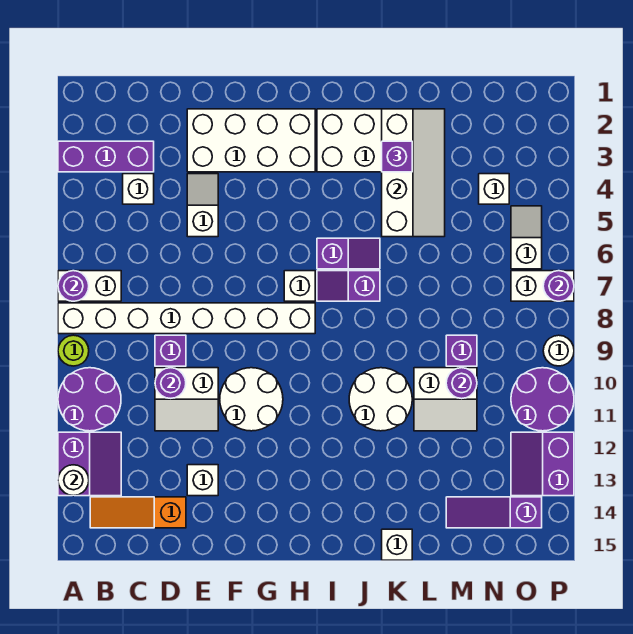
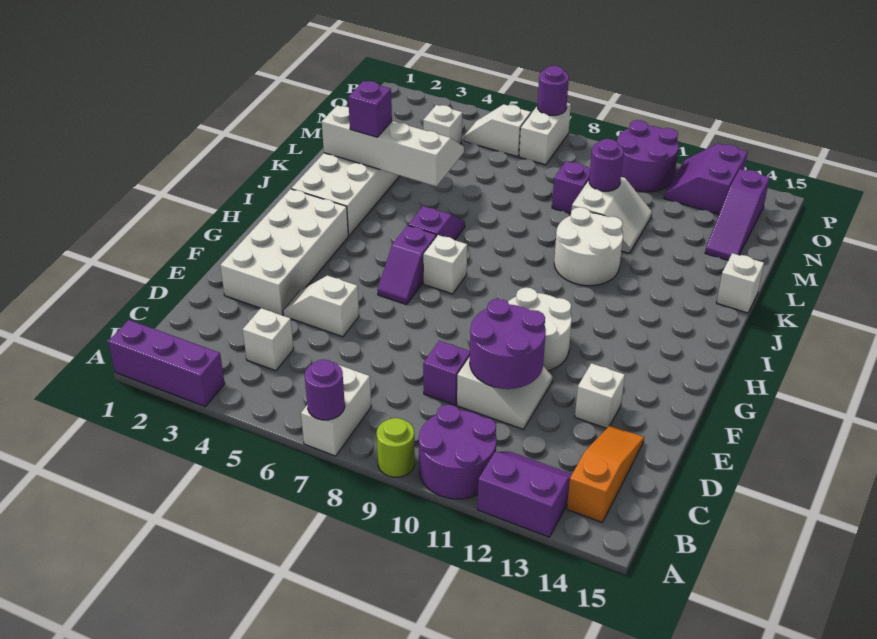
purple 1x3 brick [58,141,154,172] -> purple 1x3 brick turned to [108,320,225,406]
white 1x8 brick [58,303,315,334] -> none
white 1x1 round brick [58,465,89,496] -> none
orange 1x3 slope [90,497,186,528] -> orange 1x3 slope turned to [567,425,644,522]
purple 1x1 round brick [155,368,186,398] -> purple 2x2 round brick [470,299,546,389]
purple 1x2 slope [317,271,380,301] -> purple 1x2 slope moved to [378,225,436,304]
purple 2x2 slope [511,432,574,496] -> purple 2x2 slope turned to [664,143,748,214]
white 1x1 round brick [543,335,574,366] -> none

